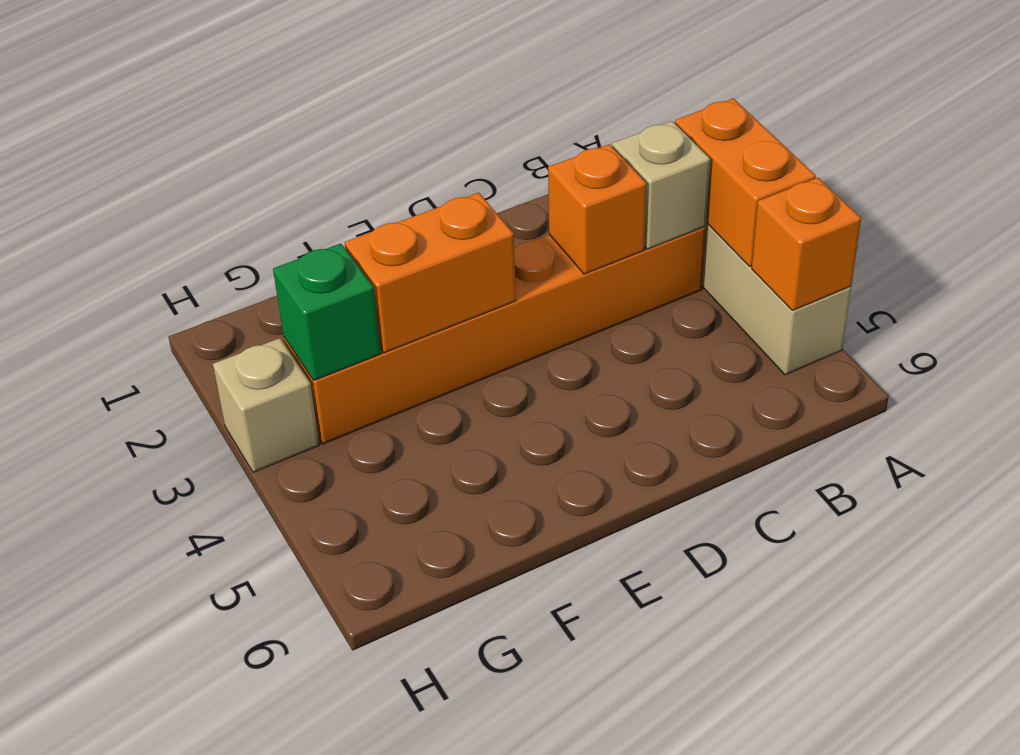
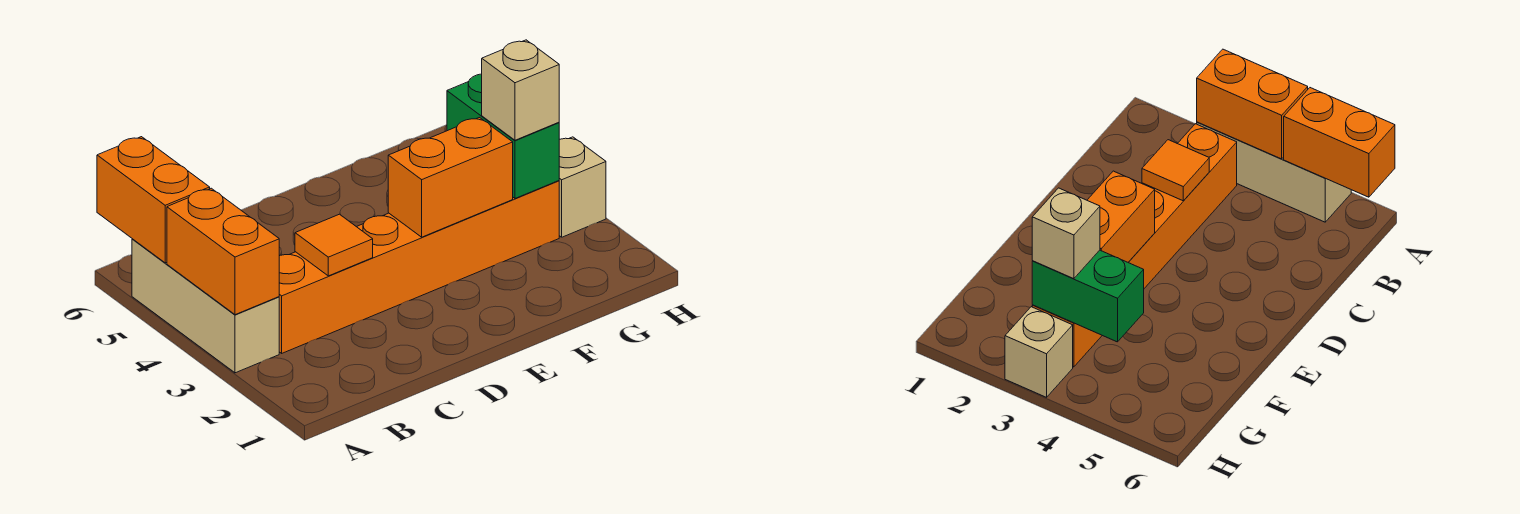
orange 1x1 brick [752,177,861,311] -> orange 1x2 brick [97,137,210,263]
tan 1x1 brick [612,121,710,249] -> tan 1x1 brick moved to [482,40,559,140]
orange 1x1 brick [548,144,647,274] -> orange 1x1 tile [295,214,373,276]
green 1x1 brick [273,243,380,380] -> green 1x2 brick [447,74,559,198]

